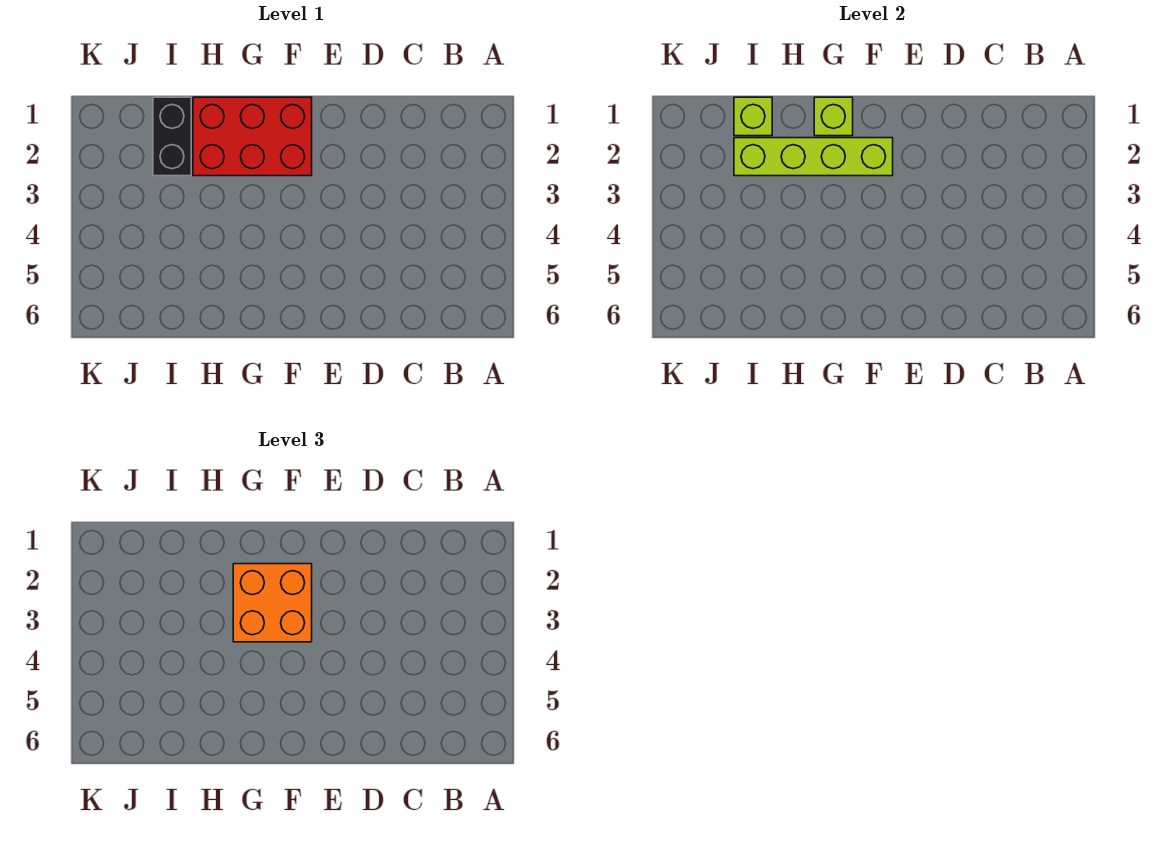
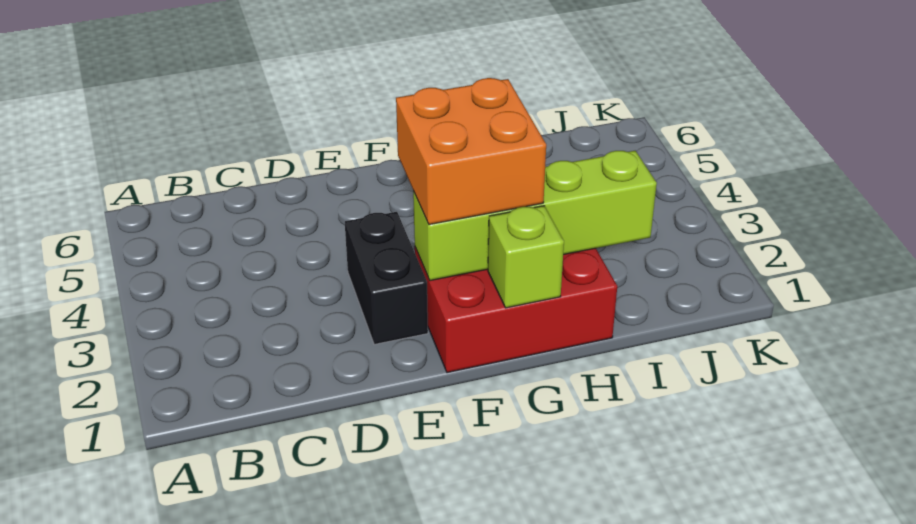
black 1x2 brick [153,97,191,176] -> black 1x2 brick moved to [345,212,428,345]
lime 1x1 brick [734,97,772,136] -> none

